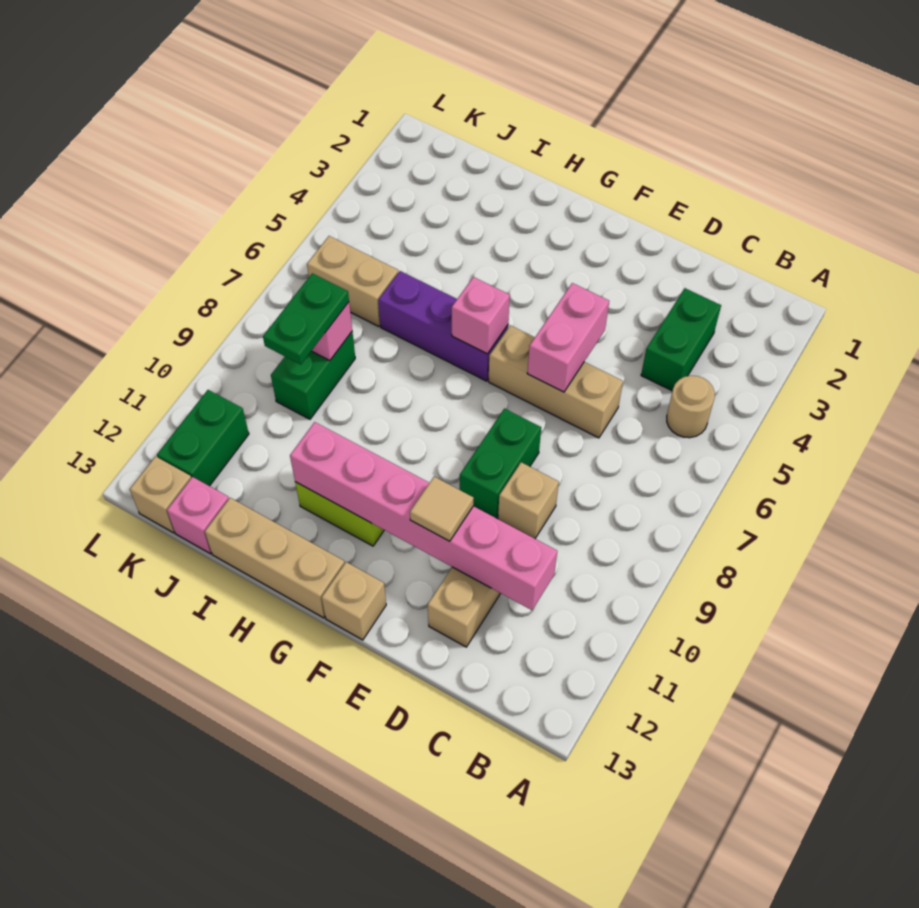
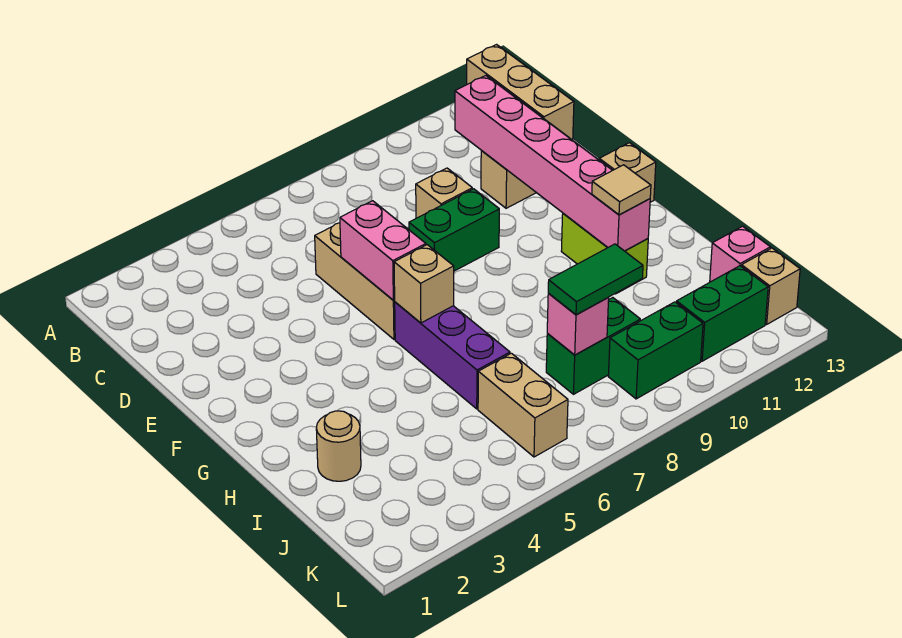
tan 1x1 round brick [667,376,715,438] -> tan 1x1 round brick moved to [316,411,361,481]
green 1x2 brick [641,288,721,391] -> green 1x2 brick moved to [608,302,703,399]
pink 1x2 brick [527,283,609,392] -> pink 1x2 brick turned to [340,201,426,300]
tan 1x1 tile [410,477,474,541] -> tan 1x1 tile moved to [592,165,651,215]
pink 1x1 brick [452,277,510,354] -> tan 1x1 brick [394,245,454,323]
tan 1x3 brick [205,498,345,618] -> tan 1x3 brick moved to [467,45,574,140]
green 1x2 plate [263,273,349,364] -> green 1x2 tile [548,244,643,315]

